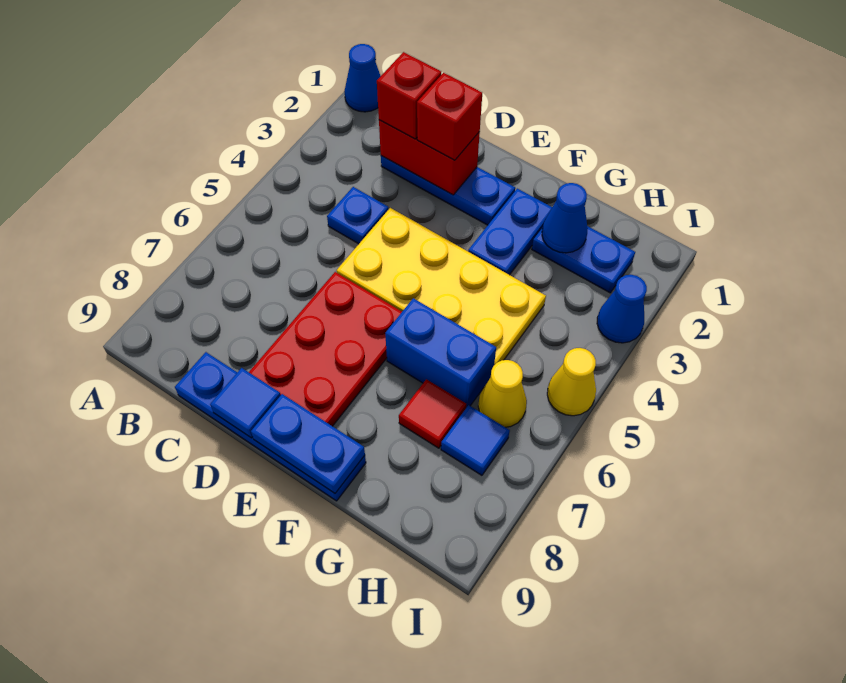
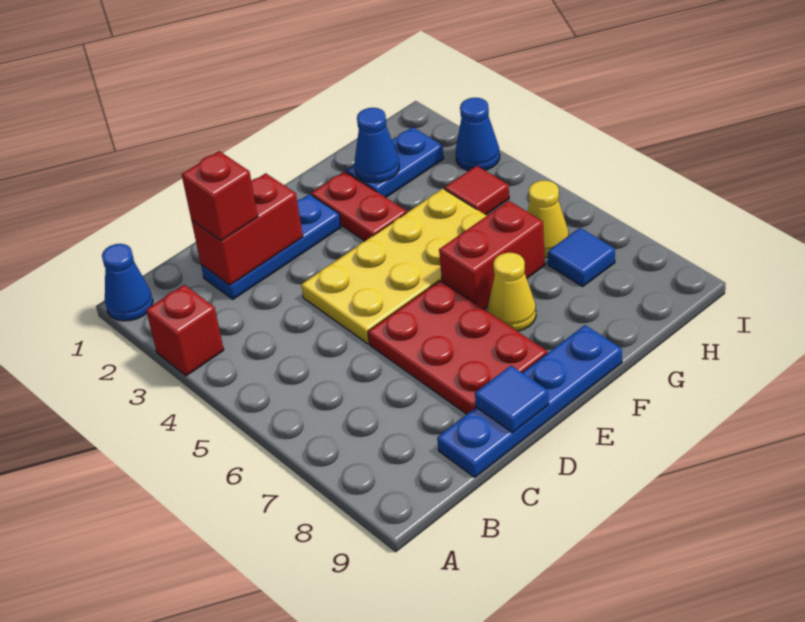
blue 1x1 plate [327,187,389,244] -> none
red 1x1 brick [417,73,482,160] -> red 1x1 brick moved to [146,285,224,376]
blue 1x2 plate [251,394,365,493] -> none
blue 1x2 plate [468,189,552,275] -> red 1x2 plate [311,171,407,241]
blue 1x2 brick [385,298,496,408] -> red 1x2 brick [439,201,545,309]
red 1x1 tile [399,379,466,448] -> red 1x1 tile moved to [445,166,509,215]
yellow 1x1 cone [547,348,596,416] -> yellow 1x1 cone moved to [488,253,536,331]

